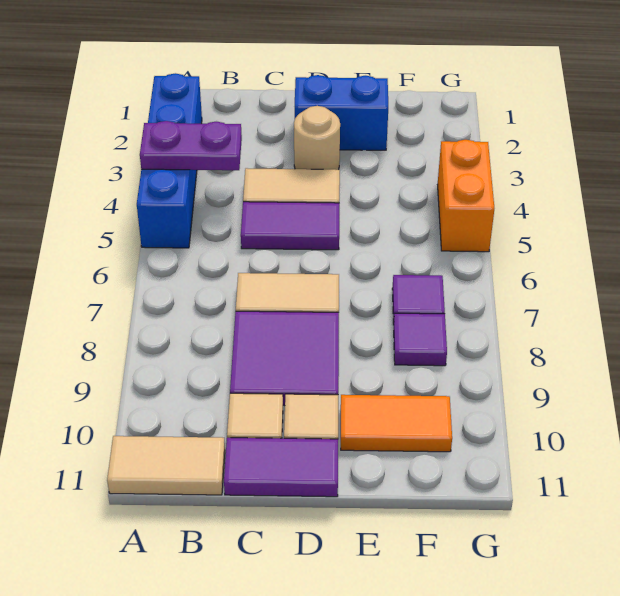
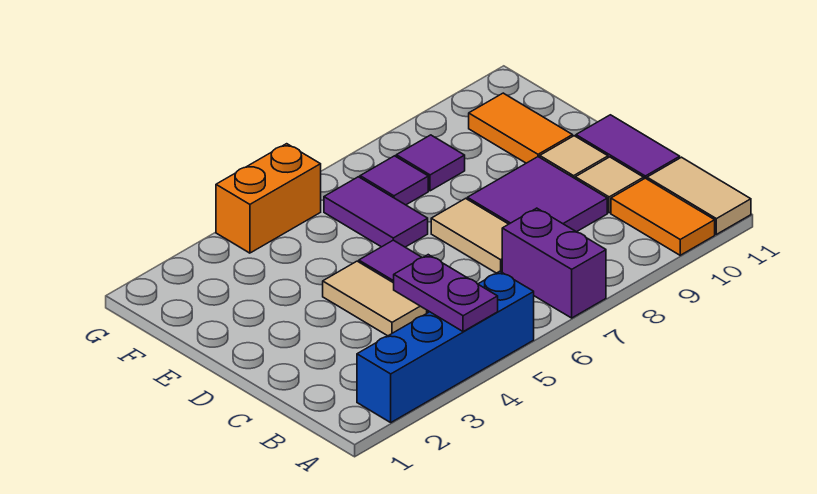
none -> purple 1x2 brick [502,208,606,318]
none -> orange 1x2 tile [611,178,715,255]
blue 1x2 brick [295,75,388,150] -> none
tan 1x1 round brick [294,106,340,170] -> none
none -> purple 1x2 tile [324,177,428,247]

